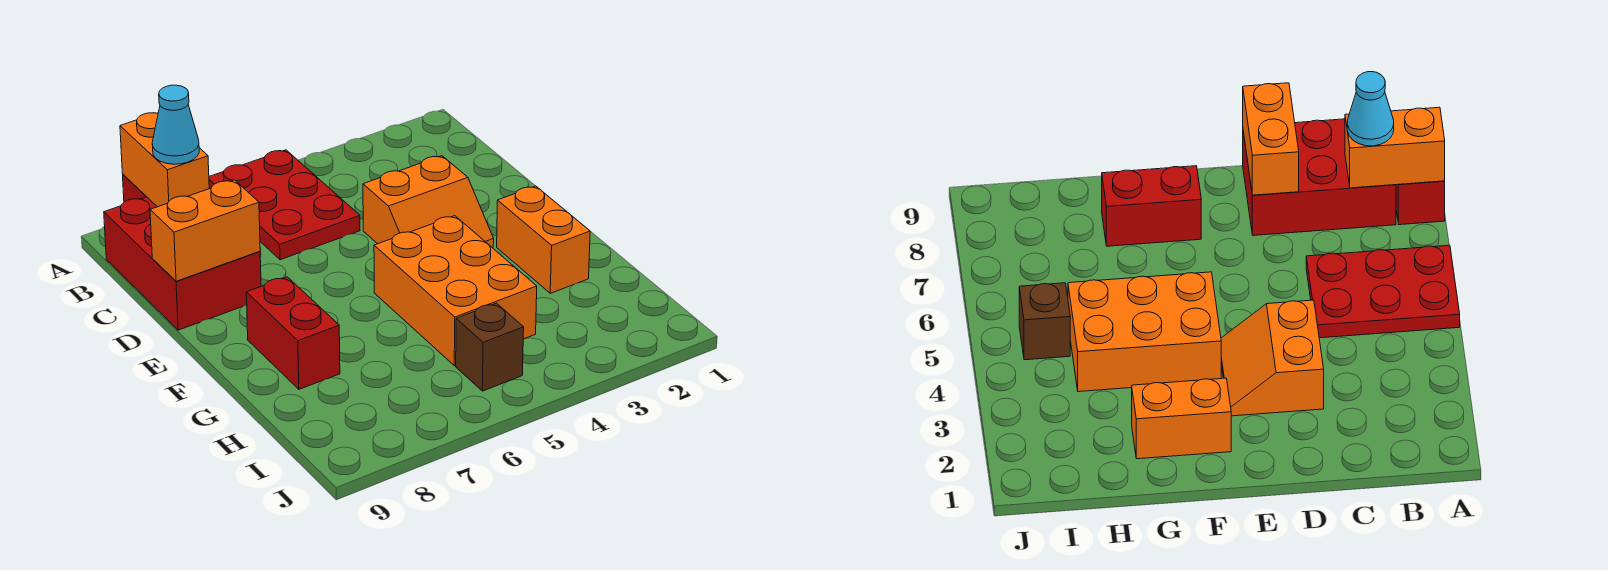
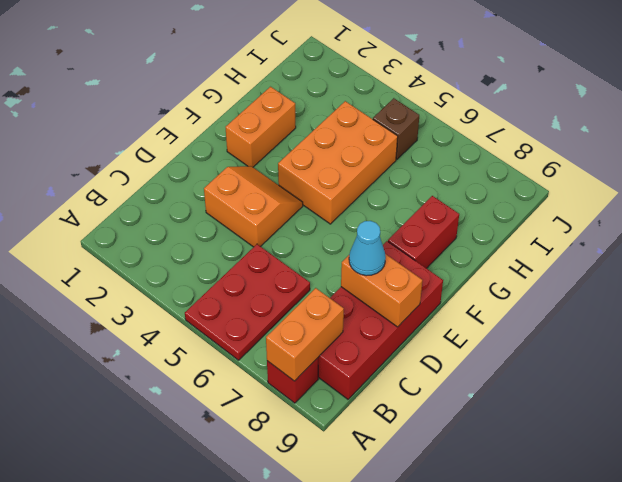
red 2x3 brick [104,197,261,330] -> red 2x4 brick [318,241,443,399]
cyan 1x1 cone [152,85,199,164] -> cyan 1x1 cone moved to [349,221,386,276]

